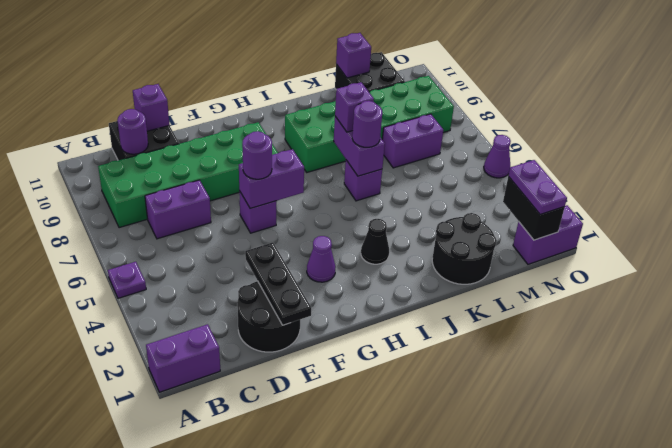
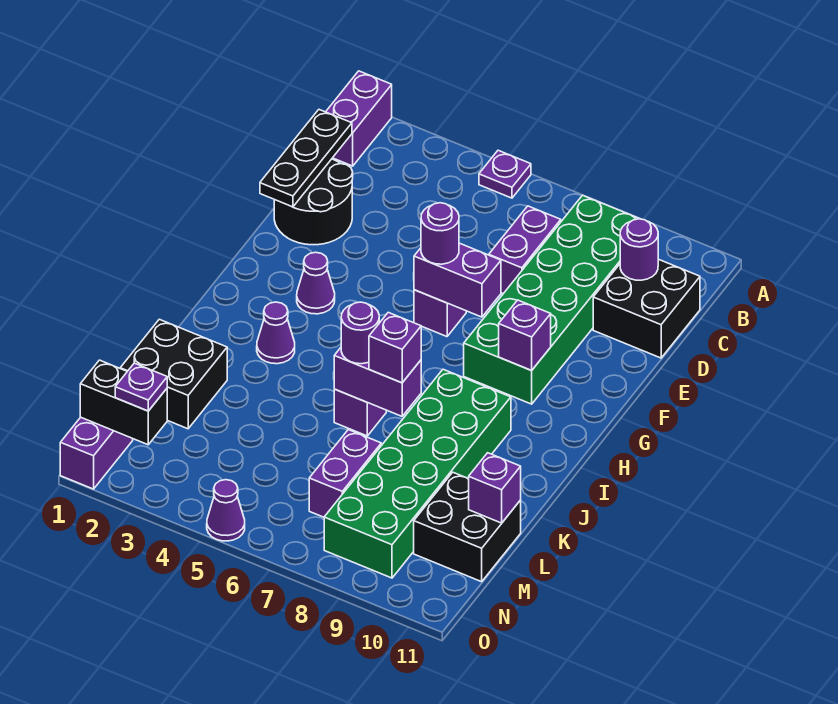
purple 1x1 brick [133,84,169,131] -> purple 1x1 brick moved to [499,300,551,370]
black 1x3 plate [245,242,311,325] -> black 1x3 plate turned to [260,110,352,207]
purple 1x2 brick [239,149,304,209] -> purple 1x2 brick turned to [414,243,501,317]
black 1x1 cone [361,219,389,264] -> purple 1x1 cone [257,302,295,364]
black 2x2 round brick [432,213,497,284] -> black 2x2 brick [120,319,227,429]
purple 1x2 plate [508,160,567,214] -> purple 1x1 plate [115,363,167,411]

